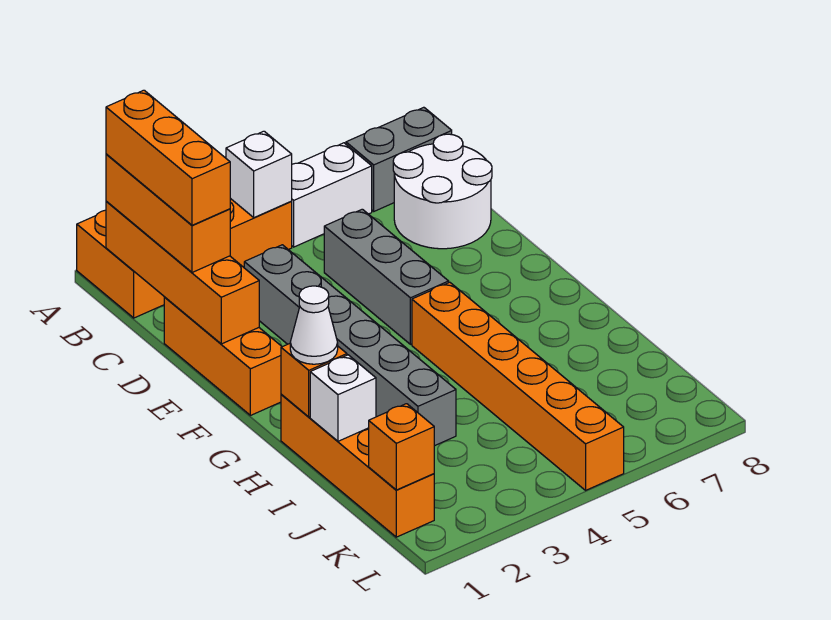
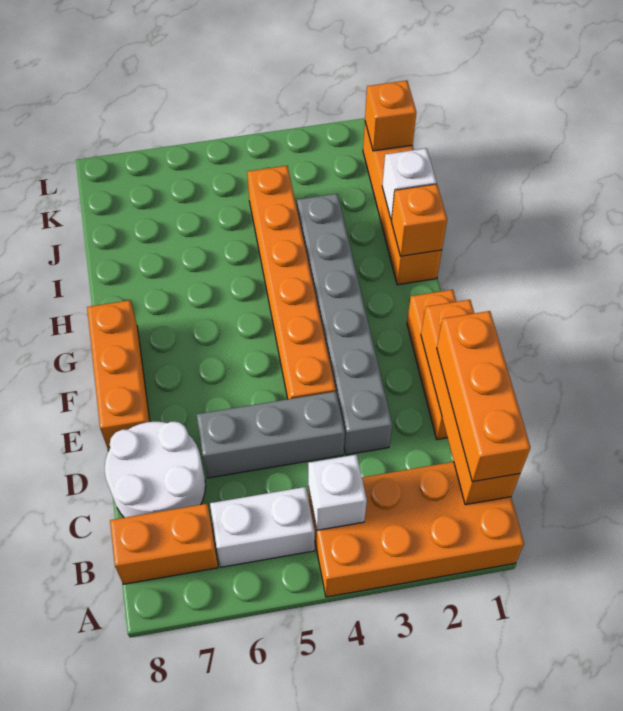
orange 1x3 brick [106,90,230,225] -> orange 1x3 brick moved to [87,300,150,451]
grey 1x2 brick [346,107,452,211] -> orange 1x2 brick [110,504,218,584]
grey 1x3 brick [324,209,449,344] -> grey 1x3 brick turned to [197,391,345,478]
orange 1x6 brick [412,282,624,490] -> orange 1x6 brick moved to [247,166,336,399]
white 1x1 cone [290,286,338,364] -> none

